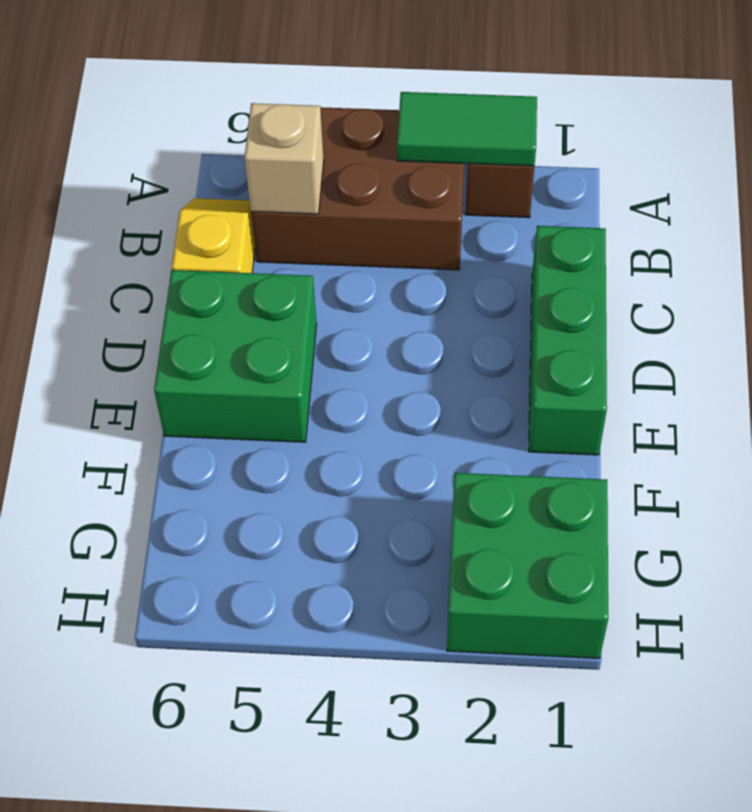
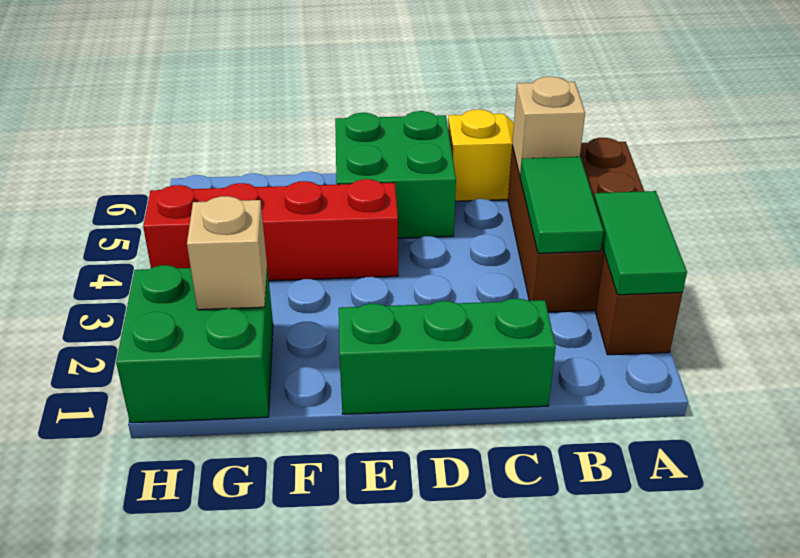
none -> green 1x2 tile [520,157,604,253]
none -> red 1x4 brick [143,179,398,281]
none -> tan 1x1 brick [187,196,267,310]

